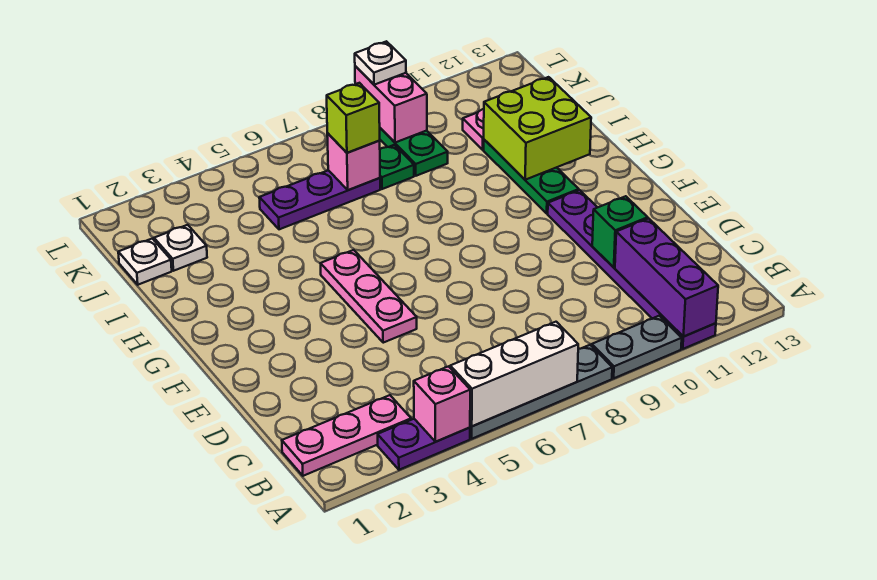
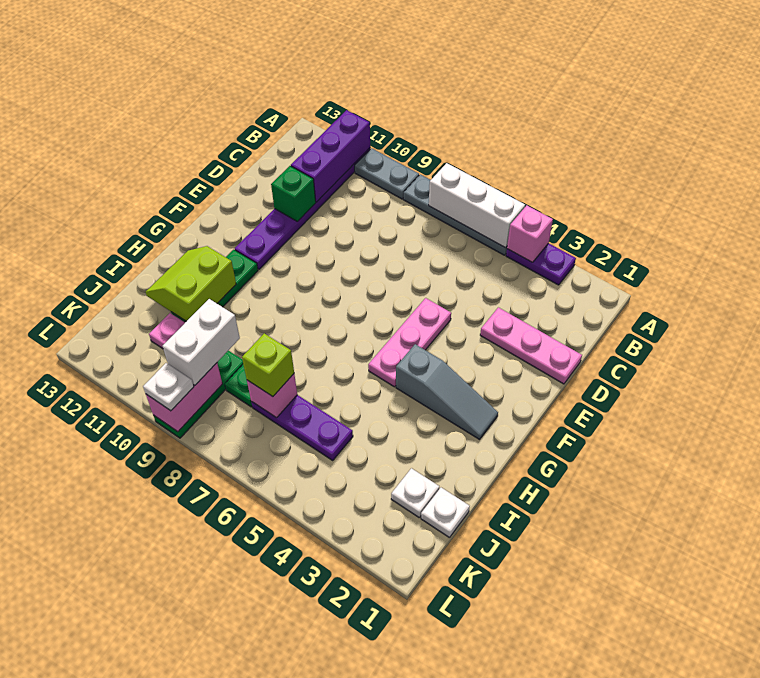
pink 1x3 plate [282,395,411,476] -> pink 1x3 plate moved to [480,307,582,384]
none -> grey 1x3 slope [396,344,498,439]
lime 2x2 brick [484,77,591,180] -> lime 2x2 slope [146,246,236,321]
none -> white 1x2 brick [163,299,240,385]

